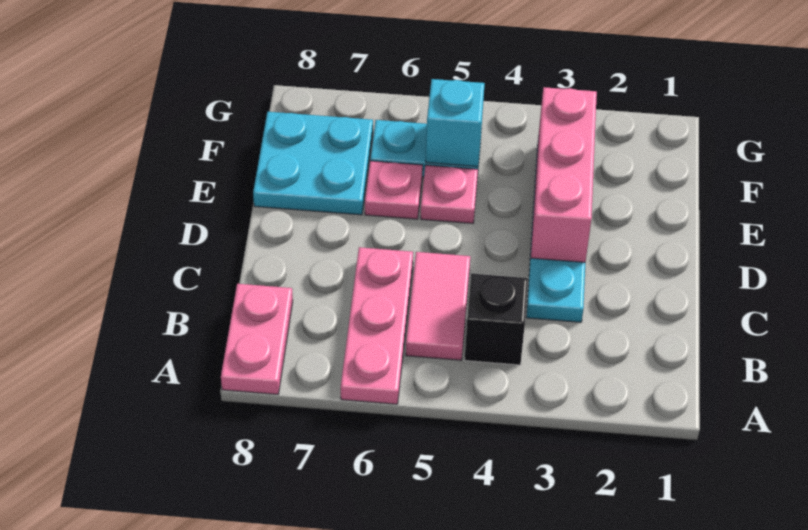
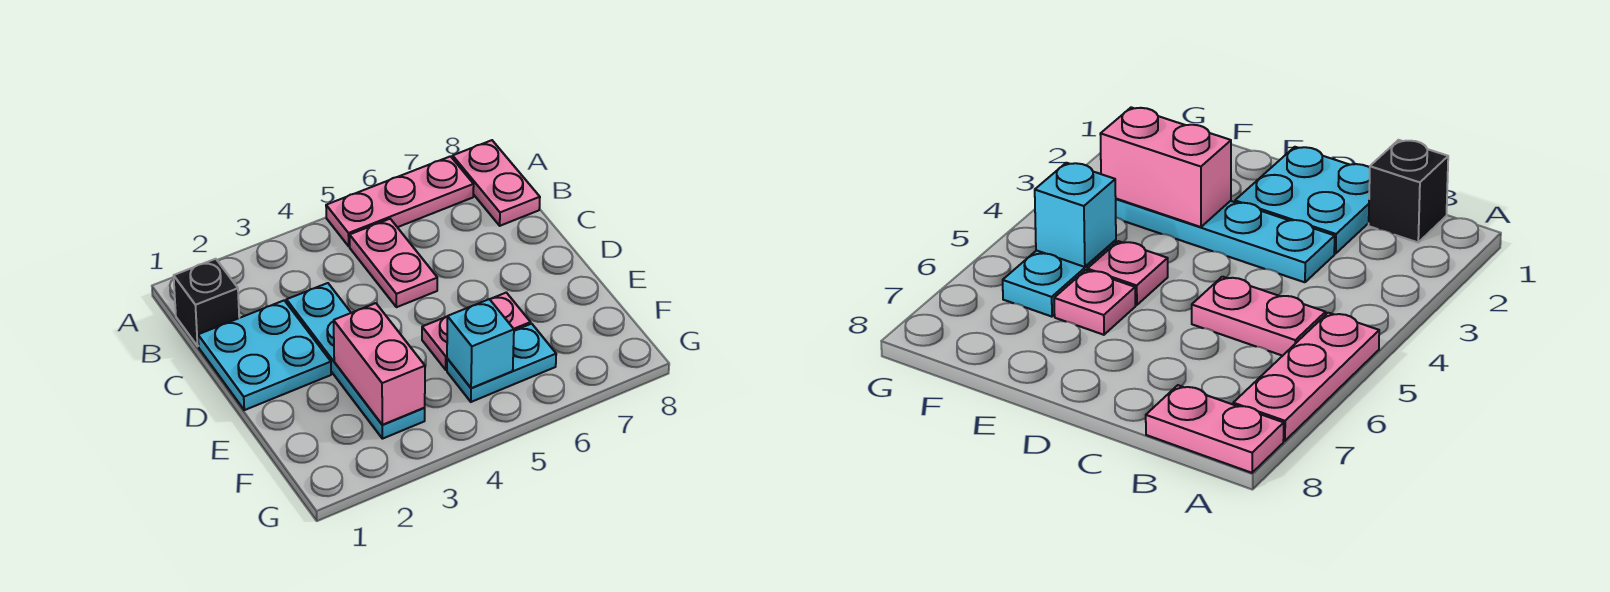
pink 1x3 plate [341,247,413,404] -> pink 1x3 plate turned to [326,156,474,246]
black 1x1 brick [465,274,528,365] -> black 1x1 brick moved to [174,259,239,346]
pink 1x2 tile [406,252,470,360] -> pink 1x2 plate [350,219,437,307]
pink 1x3 brick [531,87,597,262] -> pink 1x2 brick [334,303,425,425]
cyan 2x2 plate [253,112,373,215] -> cyan 2x2 plate moved to [198,301,331,410]

